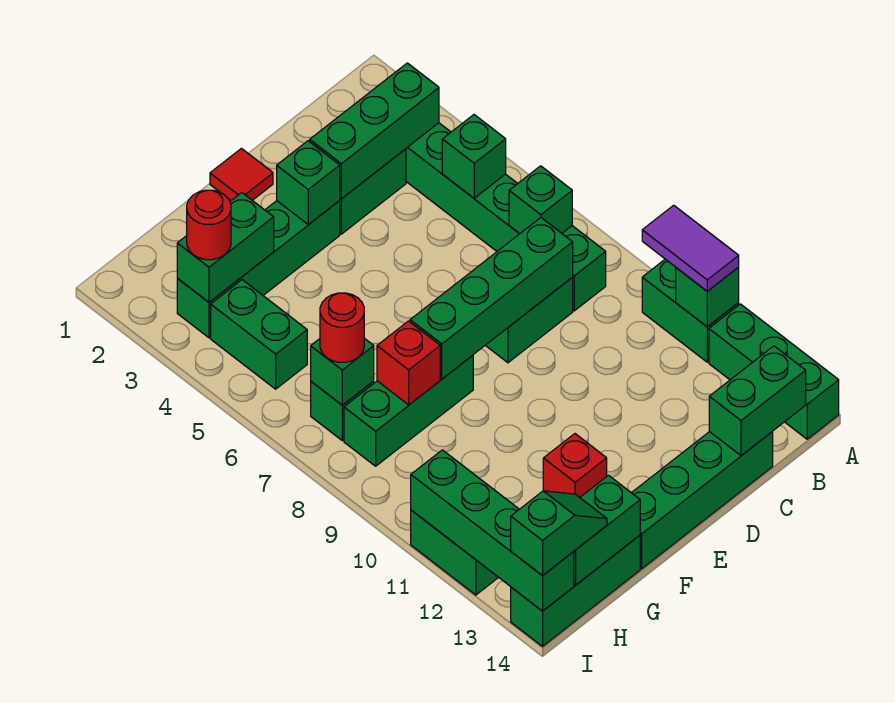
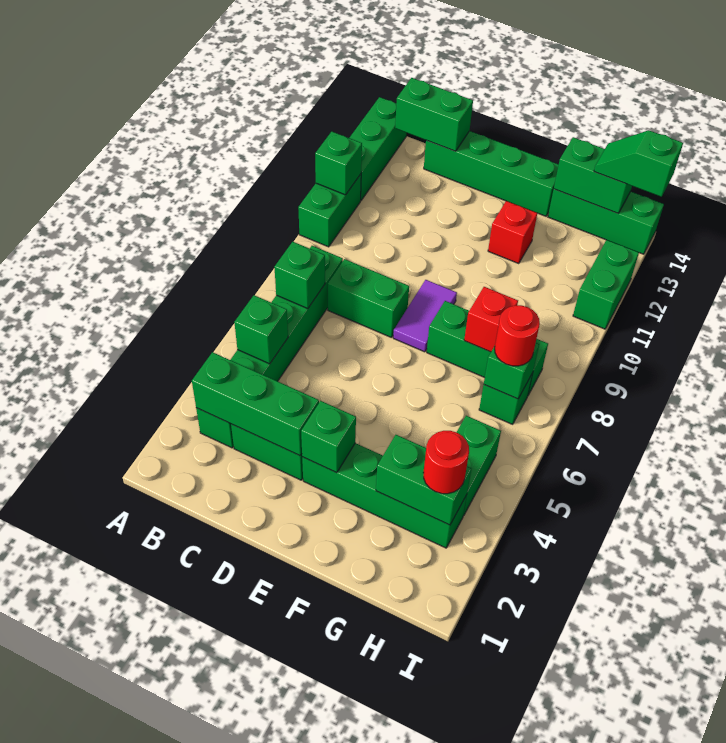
purple 1x2 tile [642,205,739,291] -> purple 1x2 tile moved to [393,280,457,352]
green 1x4 brick [410,218,573,379] -> none
red 1x1 tile [210,148,273,200] -> none
green 1x4 brick [411,450,574,611] -> none

